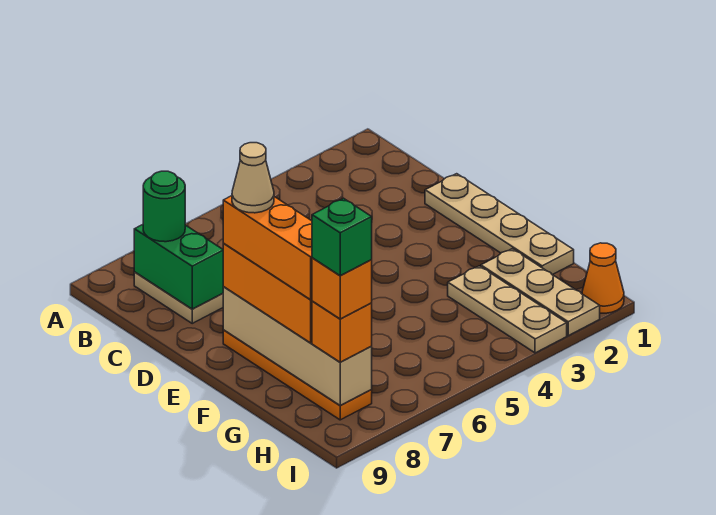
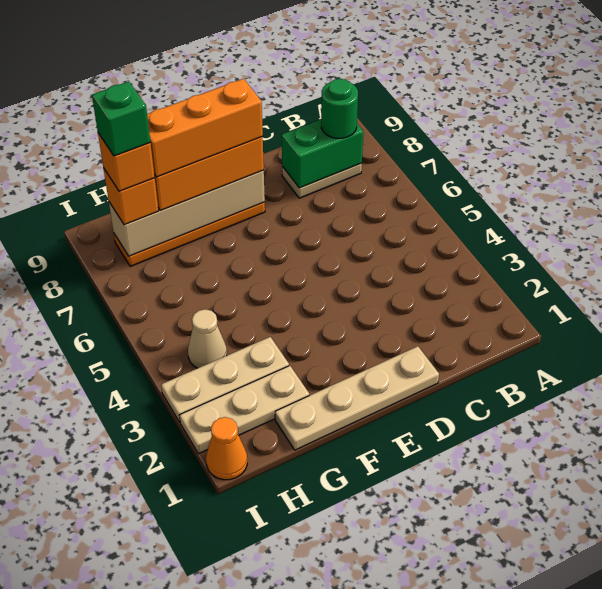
tan 1x1 cone [232,143,274,213] -> tan 1x1 cone moved to [188,309,227,368]

